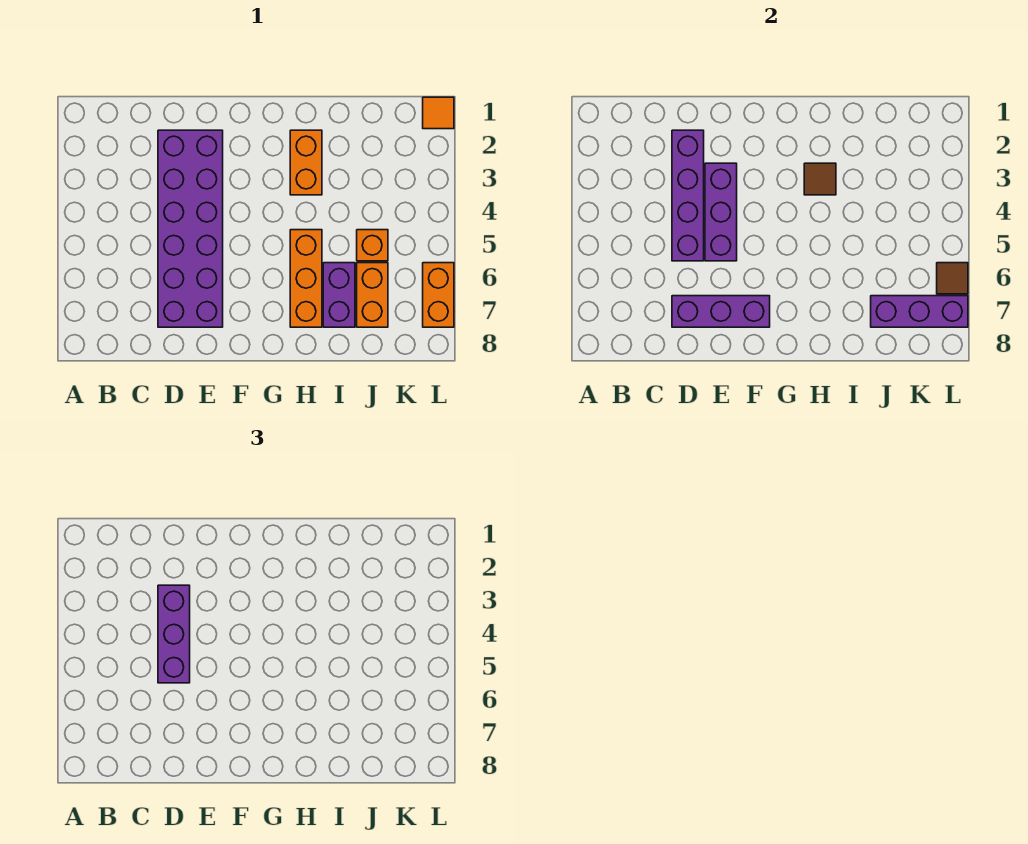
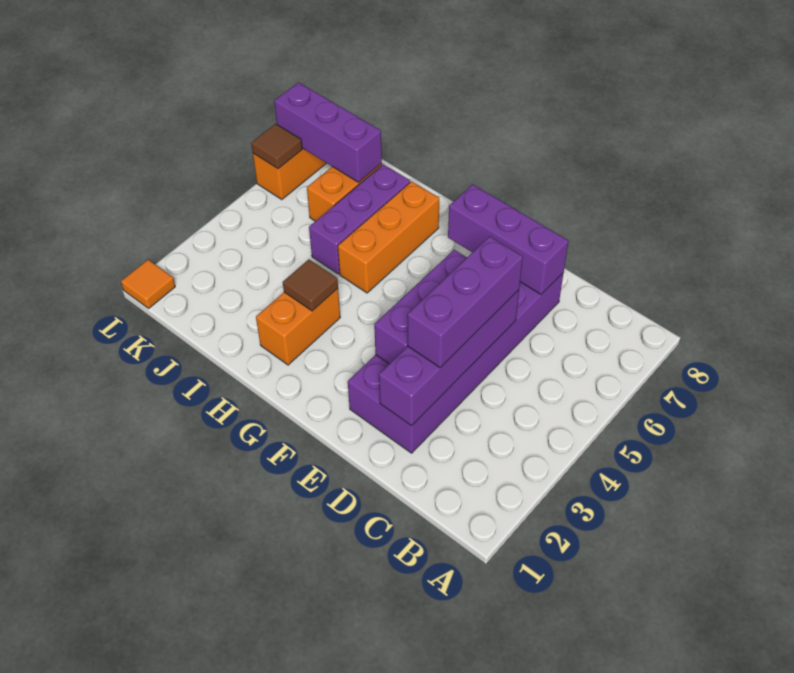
purple 1x2 brick [323,263,355,327] -> purple 1x3 brick [309,164,410,274]
orange 1x1 brick [357,230,388,261] -> none

